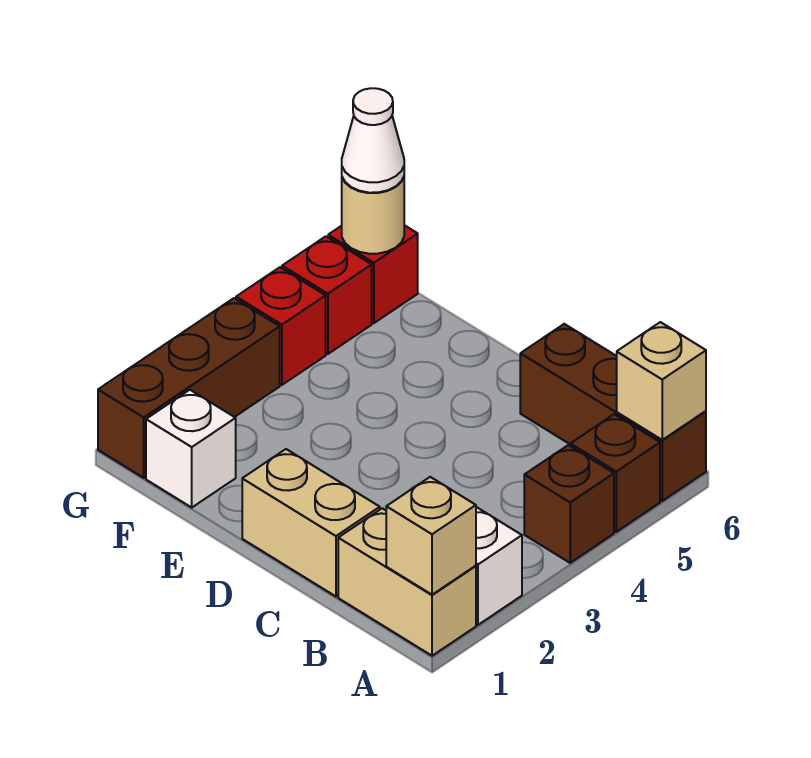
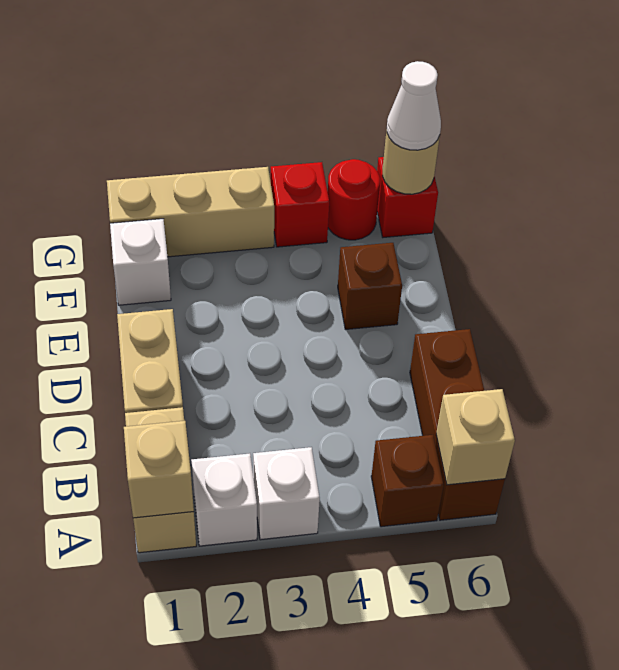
none -> white 1x1 brick [253,447,320,540]
brown 1x1 brick [524,445,614,563] -> brown 1x1 brick moved to [338,243,402,330]
brown 1x3 brick [98,298,280,478] -> tan 1x3 brick [107,167,274,257]
red 1x1 brick [282,236,372,354] -> red 1x1 round brick [328,159,380,240]

